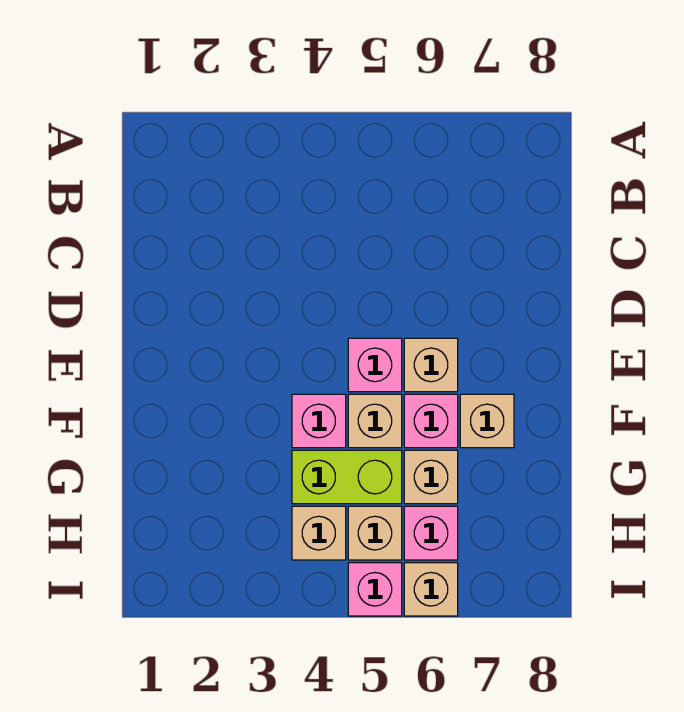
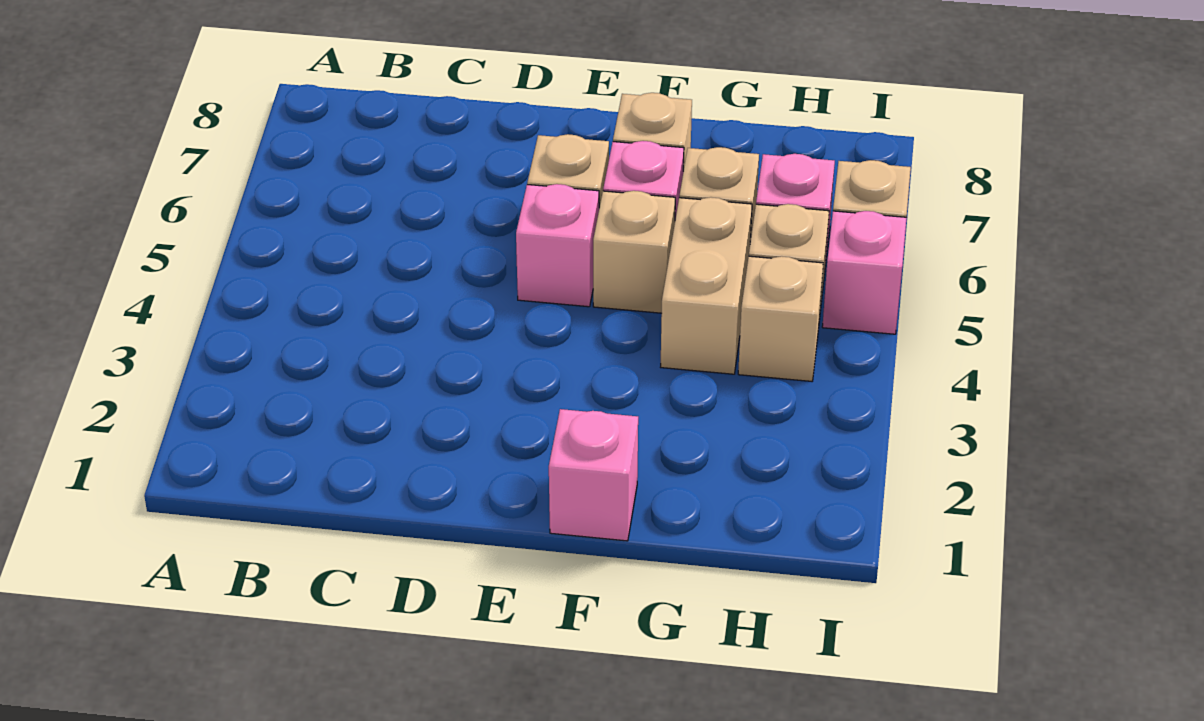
pink 1x1 brick [292,394,346,448] -> pink 1x1 brick moved to [549,409,638,541]
lime 1x2 brick [292,450,402,504] -> tan 1x2 brick [661,197,752,374]

